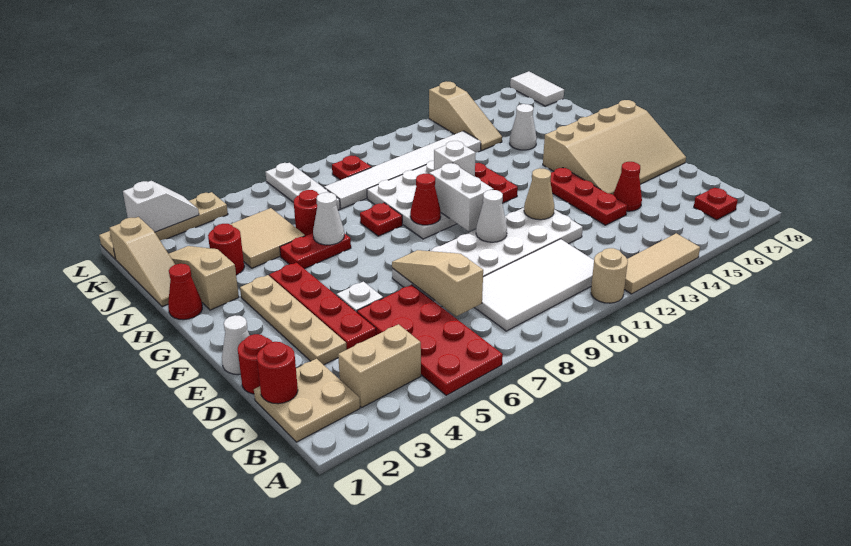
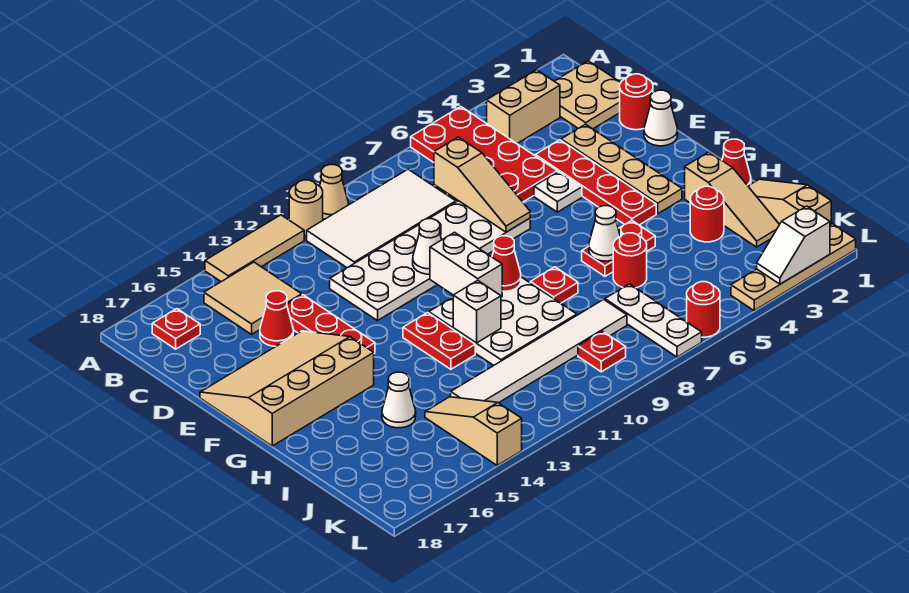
red 1x1 round brick [257,342,298,404] -> red 1x1 round brick moved to [687,282,720,337]
tan 1x1 cone [524,168,554,220] -> tan 1x1 cone moved to [320,165,348,219]
tan 2x2 tile [230,208,305,268] -> tan 2x2 tile moved to [204,262,302,334]
white 1x2 tile [510,71,564,106] -> none

